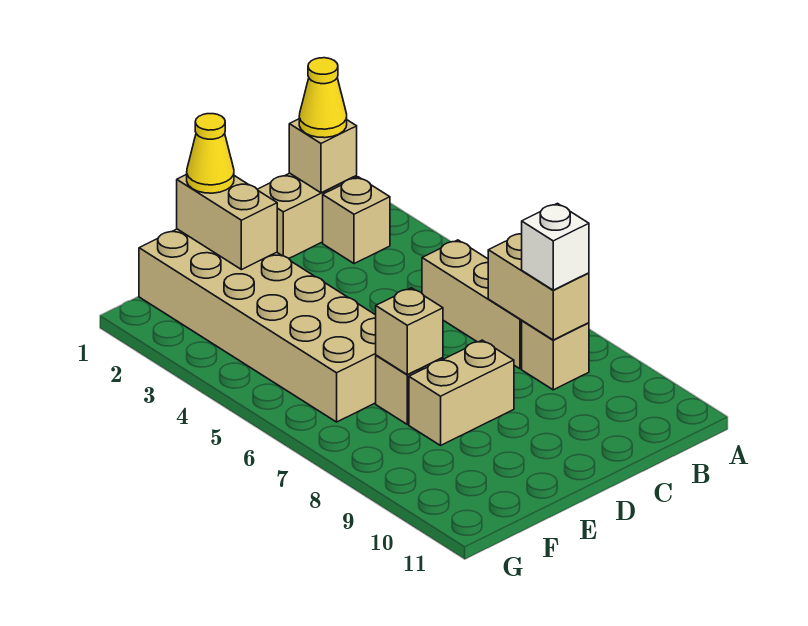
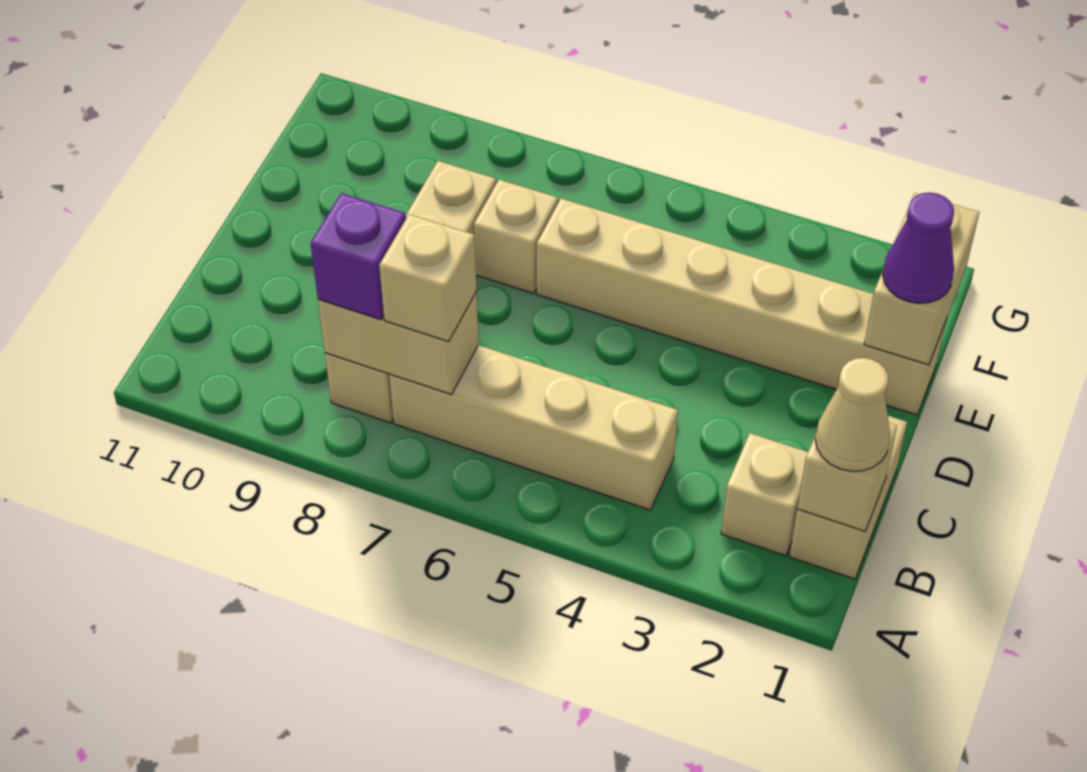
yellow 1x1 cone [299,58,347,138] -> tan 1x1 cone [815,358,890,471]
tan 1x3 brick [422,240,522,369] -> tan 1x4 brick [389,345,678,510]
white 1x1 brick [522,203,589,290] -> purple 1x1 brick [311,193,406,320]
tan 2x6 brick [139,229,376,422] -> tan 1x6 brick [537,198,947,415]
tan 1x2 brick [177,174,277,270] -> tan 1x2 brick turned to [864,193,979,365]
yellow 1x1 cone [187,114,234,193] -> purple 1x1 cone [883,193,954,303]
tan 1x1 brick [376,288,443,375] -> tan 1x1 brick moved to [379,214,477,342]

